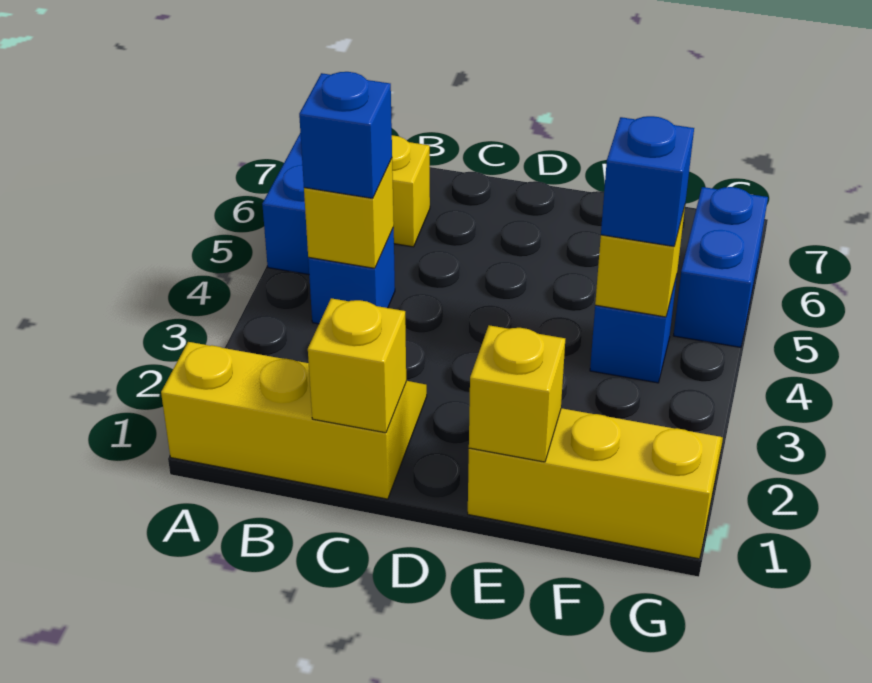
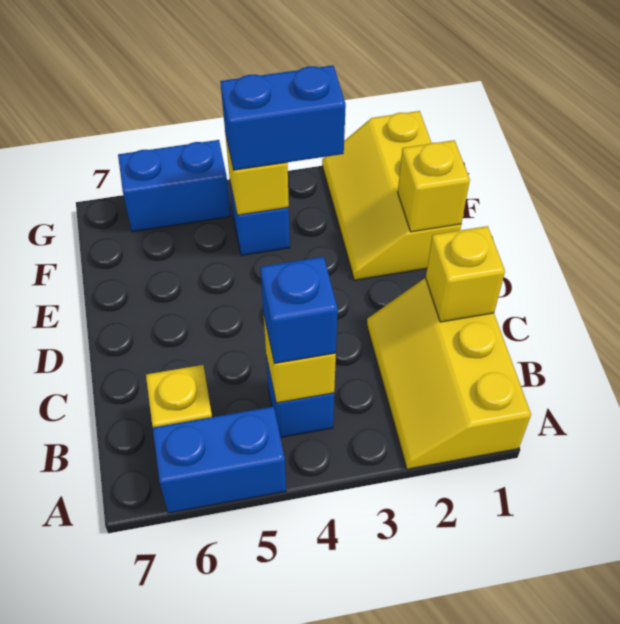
blue 1x1 brick [601,116,694,246] -> blue 1x2 brick [220,66,346,170]

